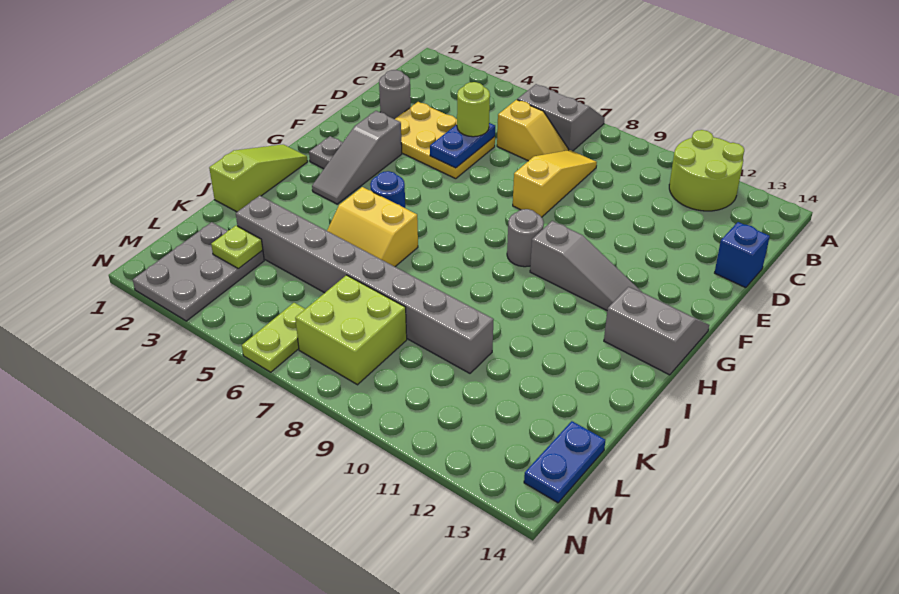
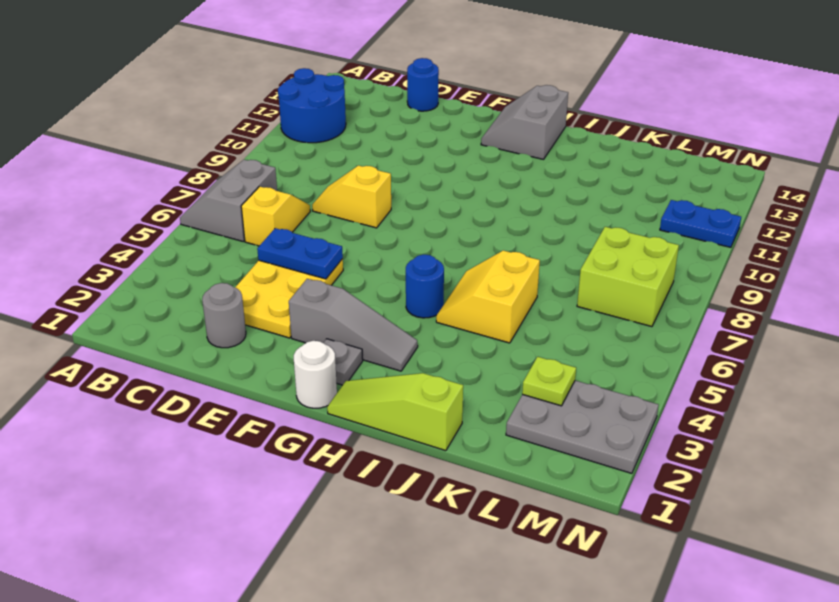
lime 2x2 round brick [669,130,744,211] -> blue 2x2 round brick [278,68,346,143]
yellow 1x3 slope [513,150,597,217] -> yellow 1x2 slope [312,166,391,228]
lime 1x1 round brick [457,82,490,137] -> none
blue 1x1 brick [715,222,770,288] -> blue 1x1 round brick [407,58,439,111]
none -> white 1x1 round brick [294,341,337,408]
grey 1x1 round brick [507,209,544,267] -> none
grey 1x3 slope [530,221,642,310] -> none
yellow 2x2 slope [327,187,418,267] -> yellow 2x2 slope turned to [436,250,540,343]
grey 1x8 brick [236,196,494,373] -> none
blue 1x2 plate [524,421,605,503] -> blue 1x2 plate moved to [660,200,741,247]
lime 1x2 plate [242,303,305,372] -> none

